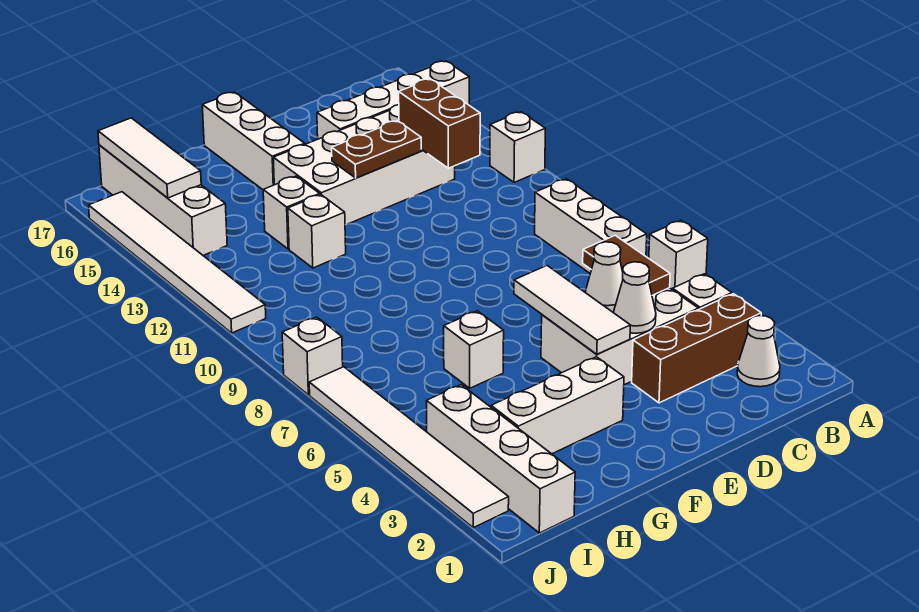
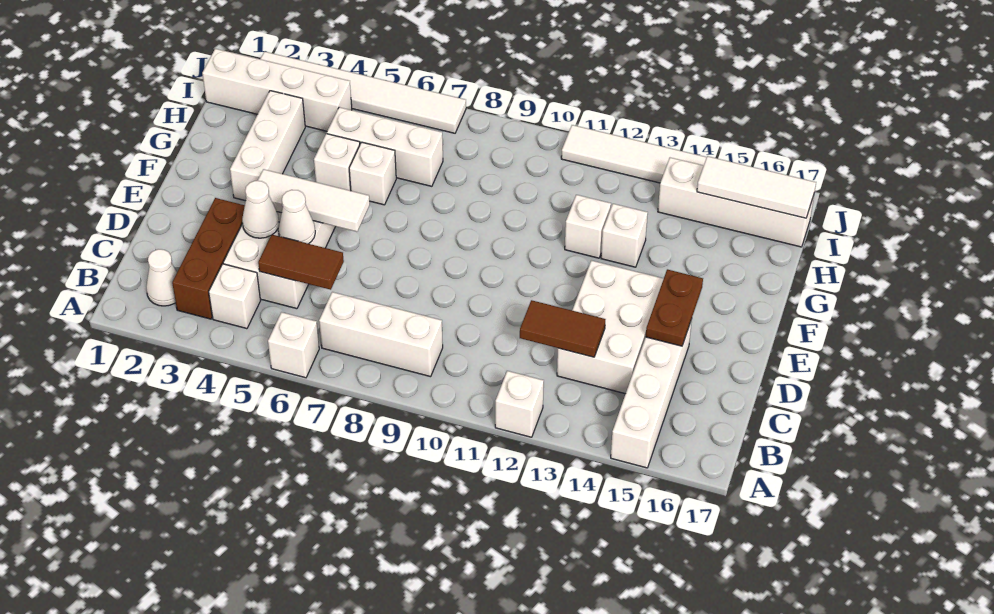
brown 1x2 brick [399,79,480,168] -> brown 1x2 tile [520,300,605,357]
white 2x4 brick [273,105,455,225] -> white 2x3 brick [557,260,664,394]
brown 1x2 plate [332,121,421,178] -> brown 1x2 plate moved to [646,269,703,346]
white 1x3 brick [202,92,305,190] -> white 1x3 brick moved to [327,107,443,186]
white 1x1 brick [282,317,343,395] -> white 1x1 brick moved to [314,134,360,191]

